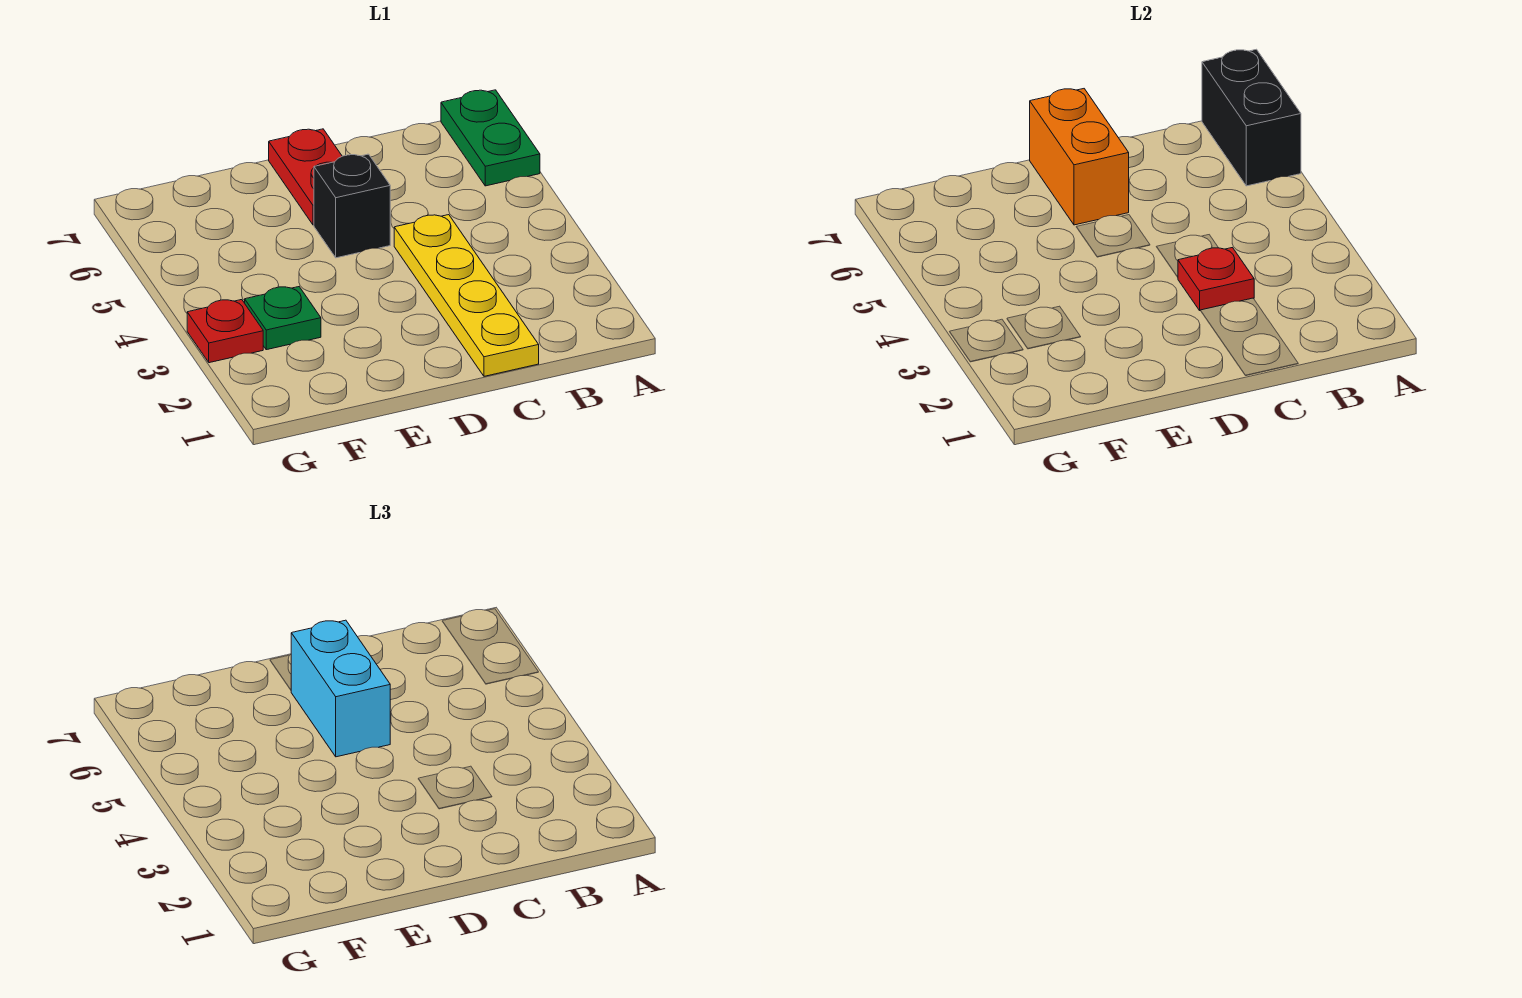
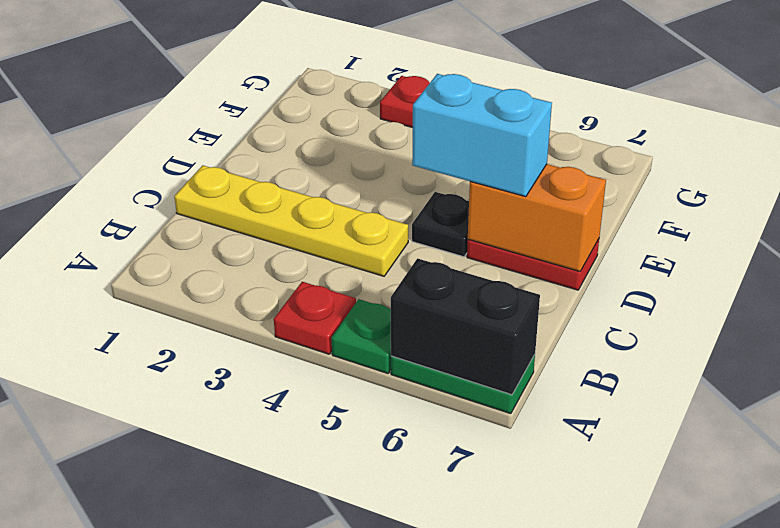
red 1x1 plate [1178,248,1254,310] -> red 1x1 plate moved to [274,282,356,354]
black 1x1 brick [314,154,390,258] -> black 1x1 plate [412,192,469,257]
green 1x1 plate [245,287,321,350] -> green 1x1 plate moved to [331,299,391,373]

